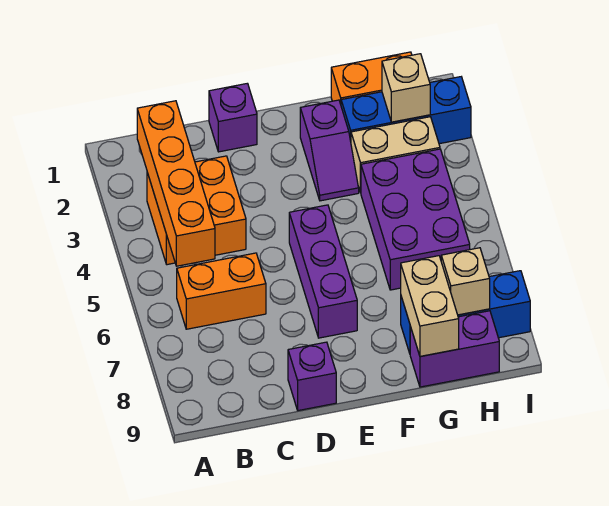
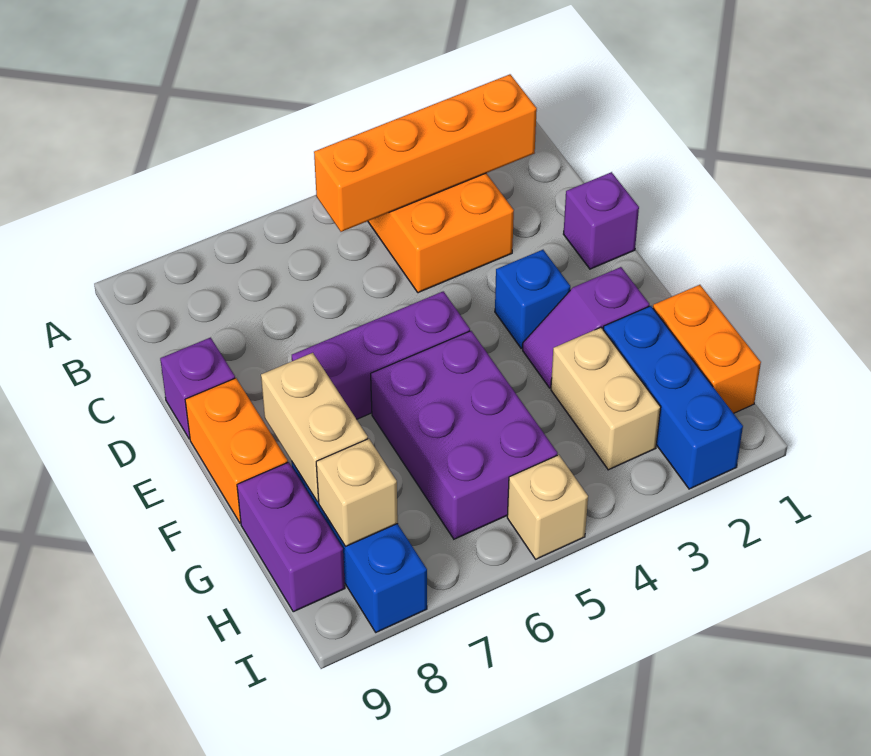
orange 1x2 brick [177,253,266,329] -> orange 1x2 brick moved to [185,378,288,523]
none -> blue 1x1 brick [495,250,570,348]
purple 2x3 brick [361,149,470,290] -> purple 2x3 brick turned to [371,331,557,539]
tan 1x2 brick [401,256,459,356] -> tan 1x2 brick turned to [261,353,368,502]
tan 1x1 brick [382,54,430,122] -> tan 1x1 brick moved to [507,455,588,559]

